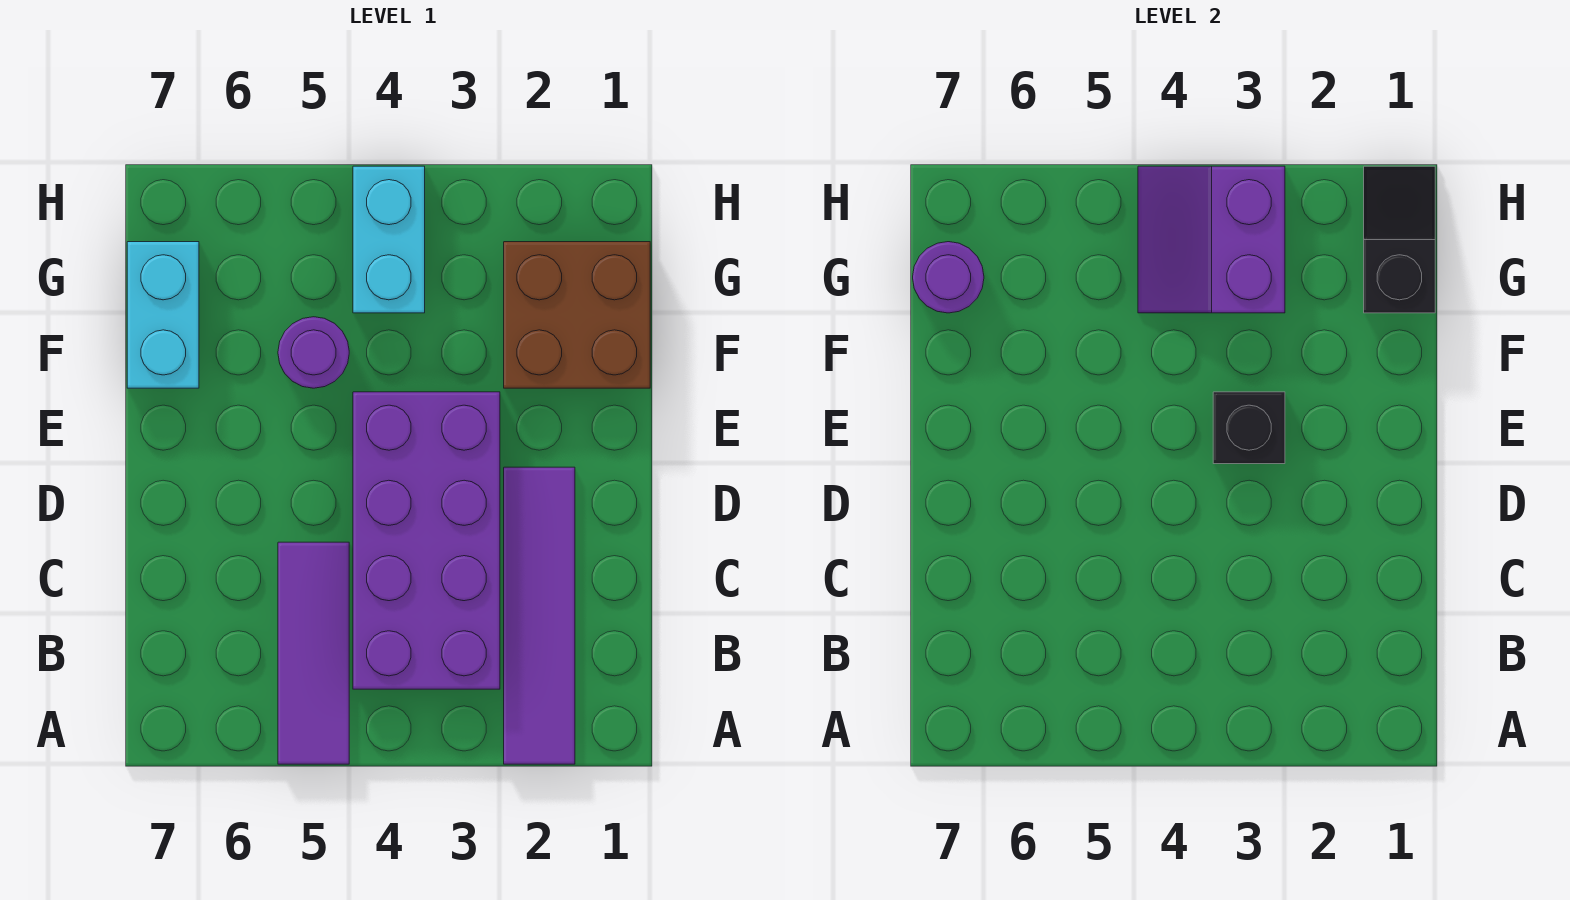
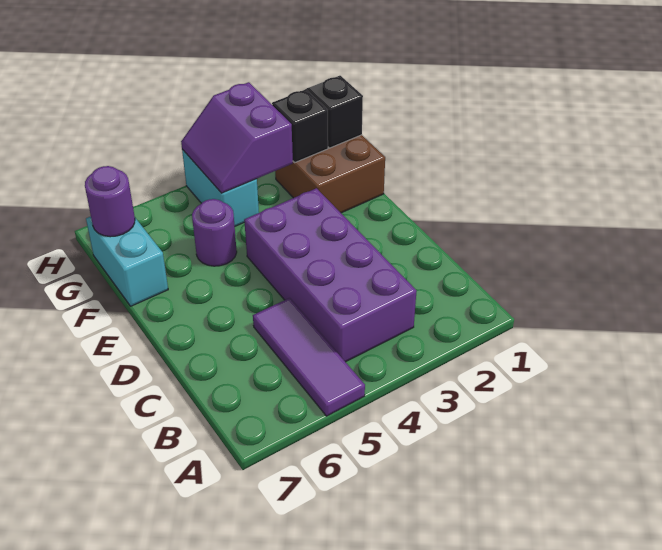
purple 1x4 tile [504,467,575,764] -> none
black 1x1 brick [1213,392,1285,464] -> black 1x1 brick moved to [272,90,328,162]

